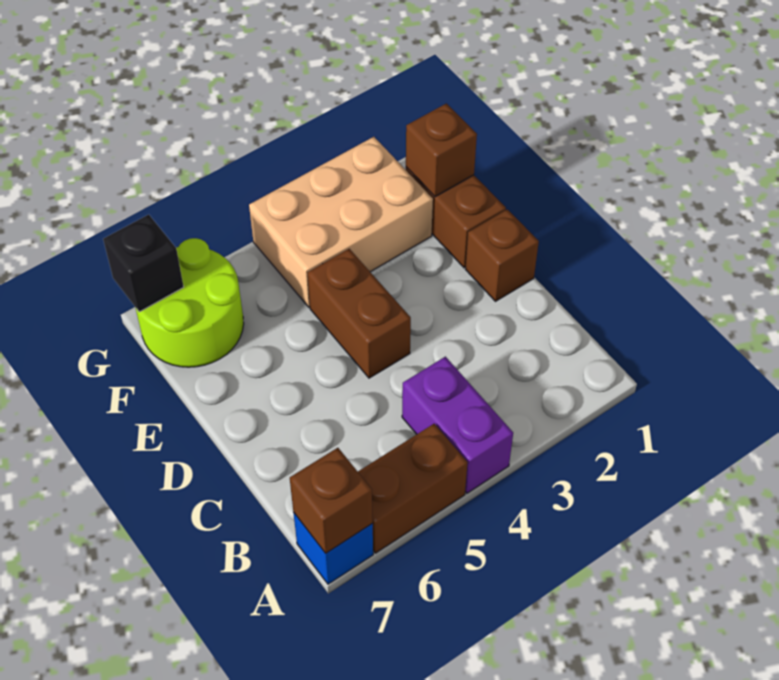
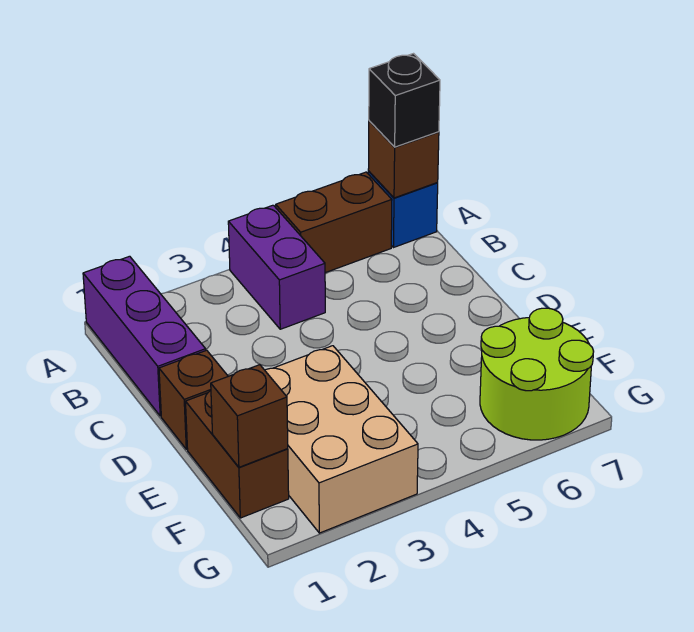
none -> purple 1x3 brick [83,256,206,416]
brown 1x2 brick [308,249,411,378] -> none
tan 2x3 brick [249,137,433,307] -> tan 2x3 brick turned to [265,346,418,533]
black 1x1 brick [103,214,184,312] -> black 1x1 brick moved to [369,54,440,147]

